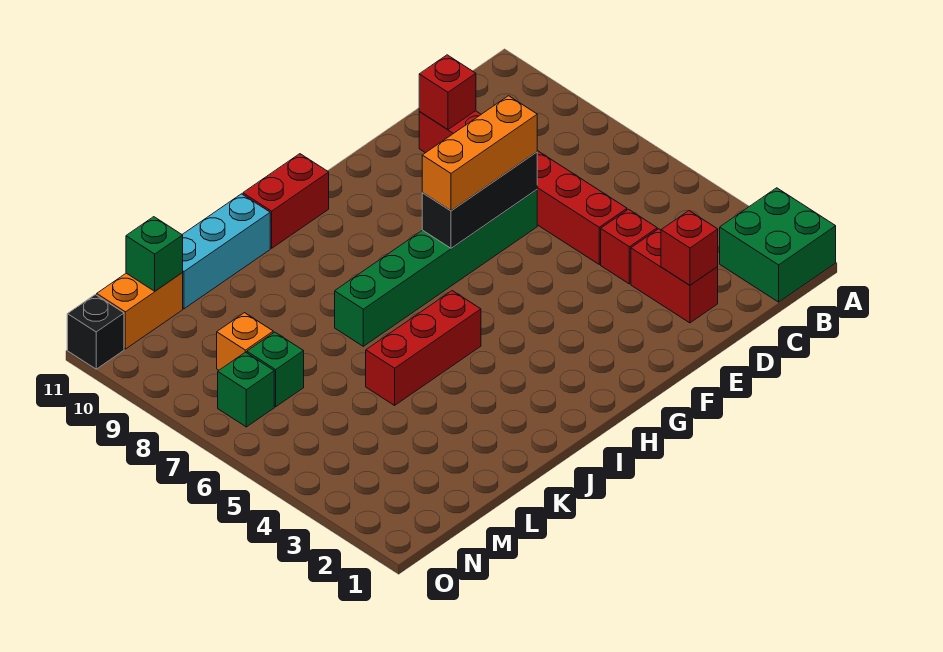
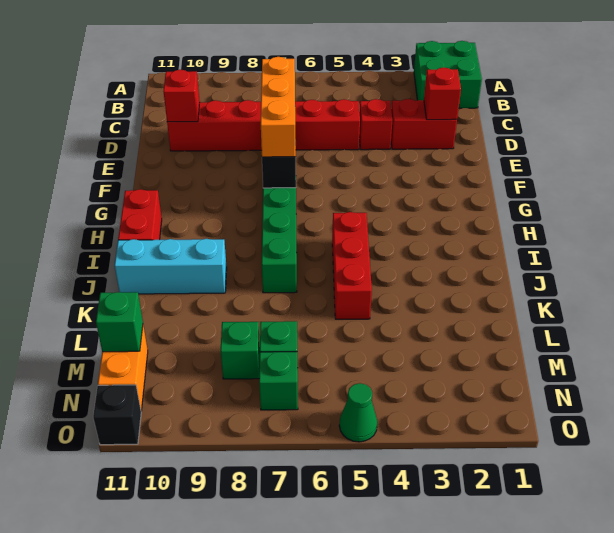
cyan 1x3 brick [182,194,270,309] -> cyan 1x3 brick turned to [115,239,227,294]
orange 1x1 brick [217,313,273,370] -> green 1x1 brick [221,322,260,379]
none -> green 1x1 cone [339,383,377,442]

